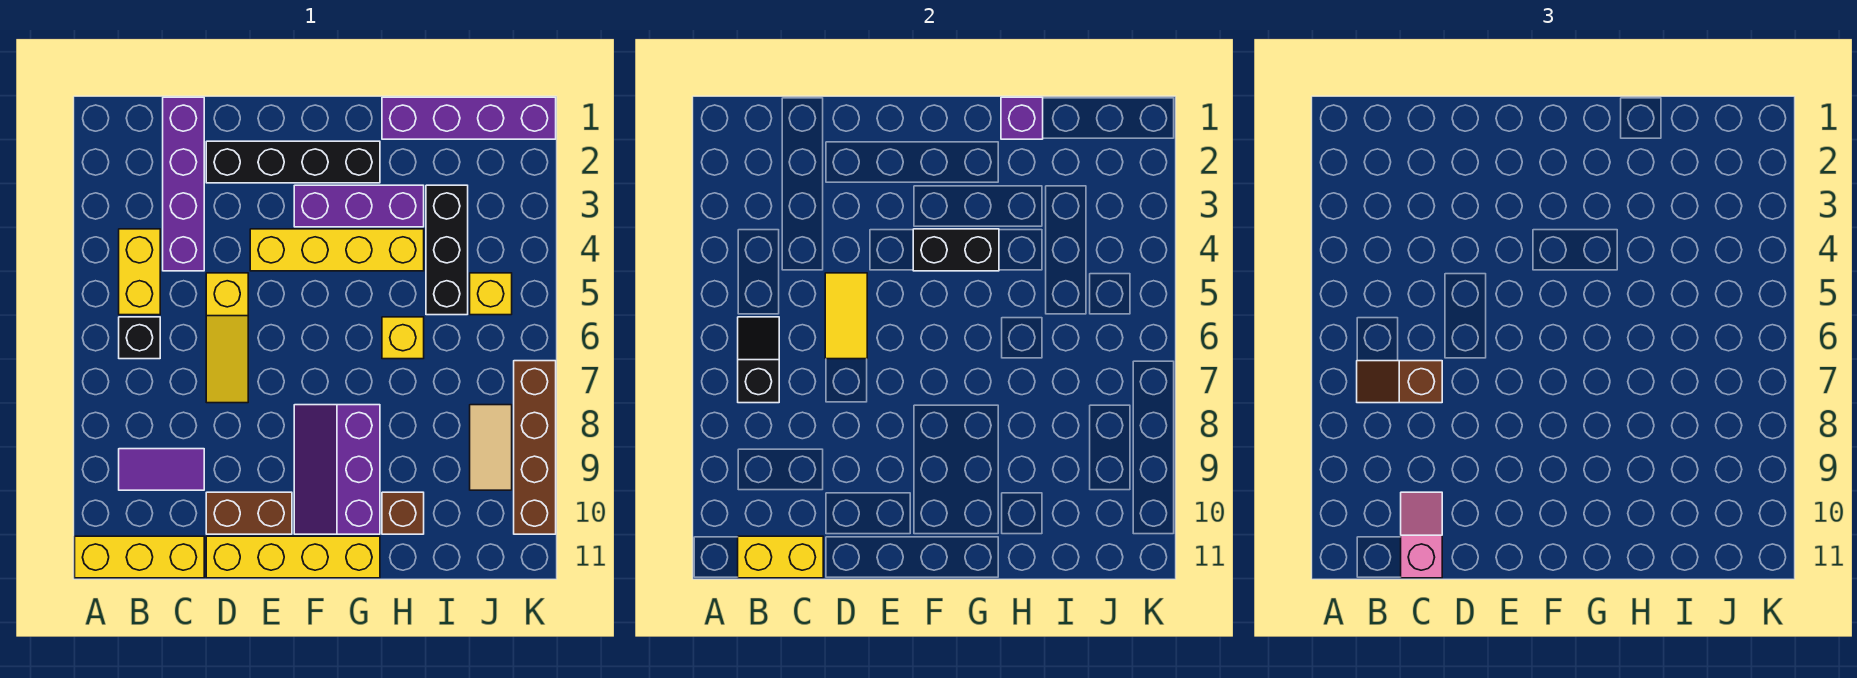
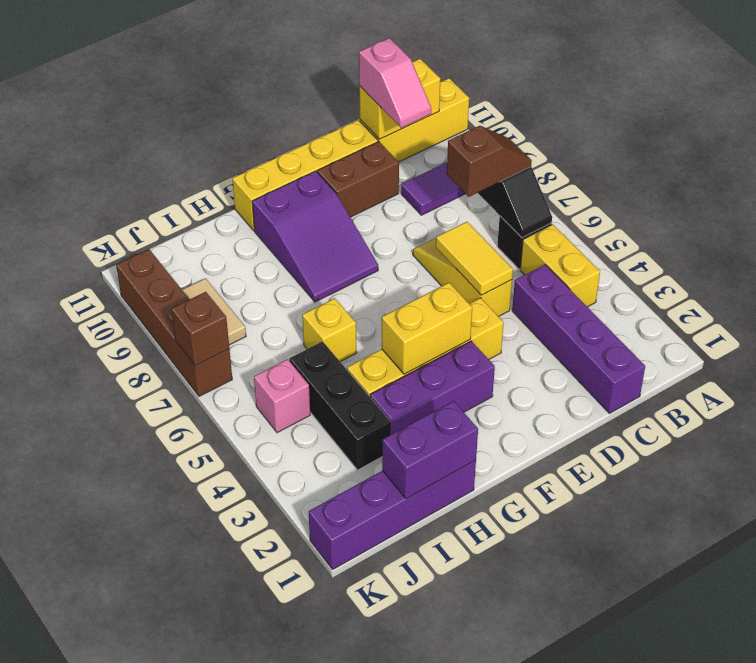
black 1x4 brick [206,141,380,183] -> none
black 1x2 brick [913,229,999,271] -> yellow 1x2 brick [382,283,472,374]
purple 2x3 slope [294,405,380,534] -> purple 2x3 slope turned to [252,171,378,302]
purple 1x1 brick [1001,97,1043,139] -> purple 1x2 brick [382,401,478,499]
brown 1x1 brick [382,492,424,534] -> brown 1x1 brick moved to [171,292,229,366]
yellow 1x1 brick [470,273,512,315] -> pink 1x1 brick [254,359,310,433]

